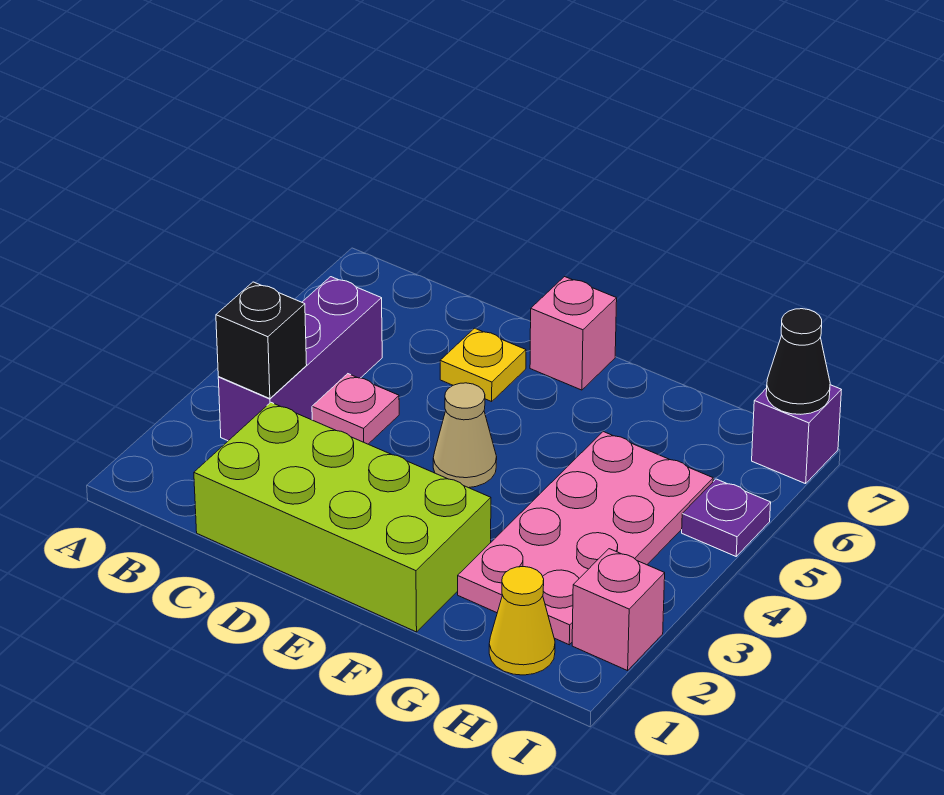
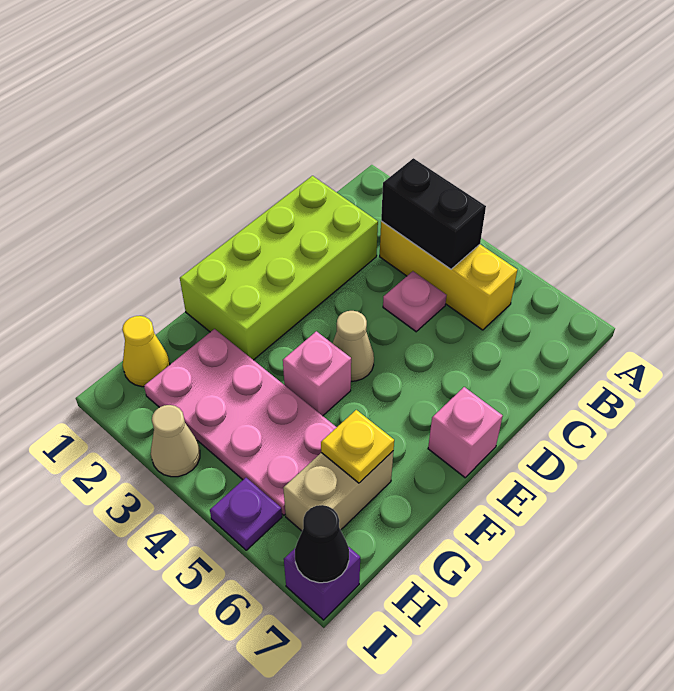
purple 1x3 brick [218,277,382,441] -> yellow 1x3 brick [380,221,517,330]
black 1x1 brick [216,282,307,399] -> black 1x2 brick [381,158,486,269]
yellow 1x1 plate [440,328,526,402] -> yellow 1x1 plate moved to [321,410,394,483]
none -> tan 1x2 brick [283,451,393,531]
pink 1x1 brick [572,549,665,671] -> pink 1x1 brick moved to [283,331,351,416]
none -> tan 1x1 cone [151,405,200,477]

